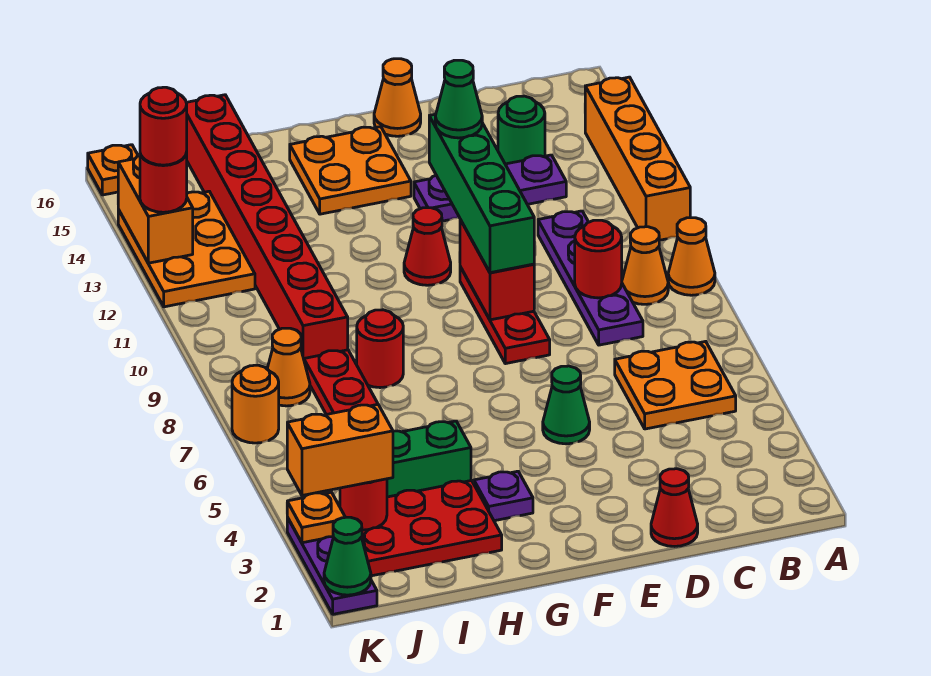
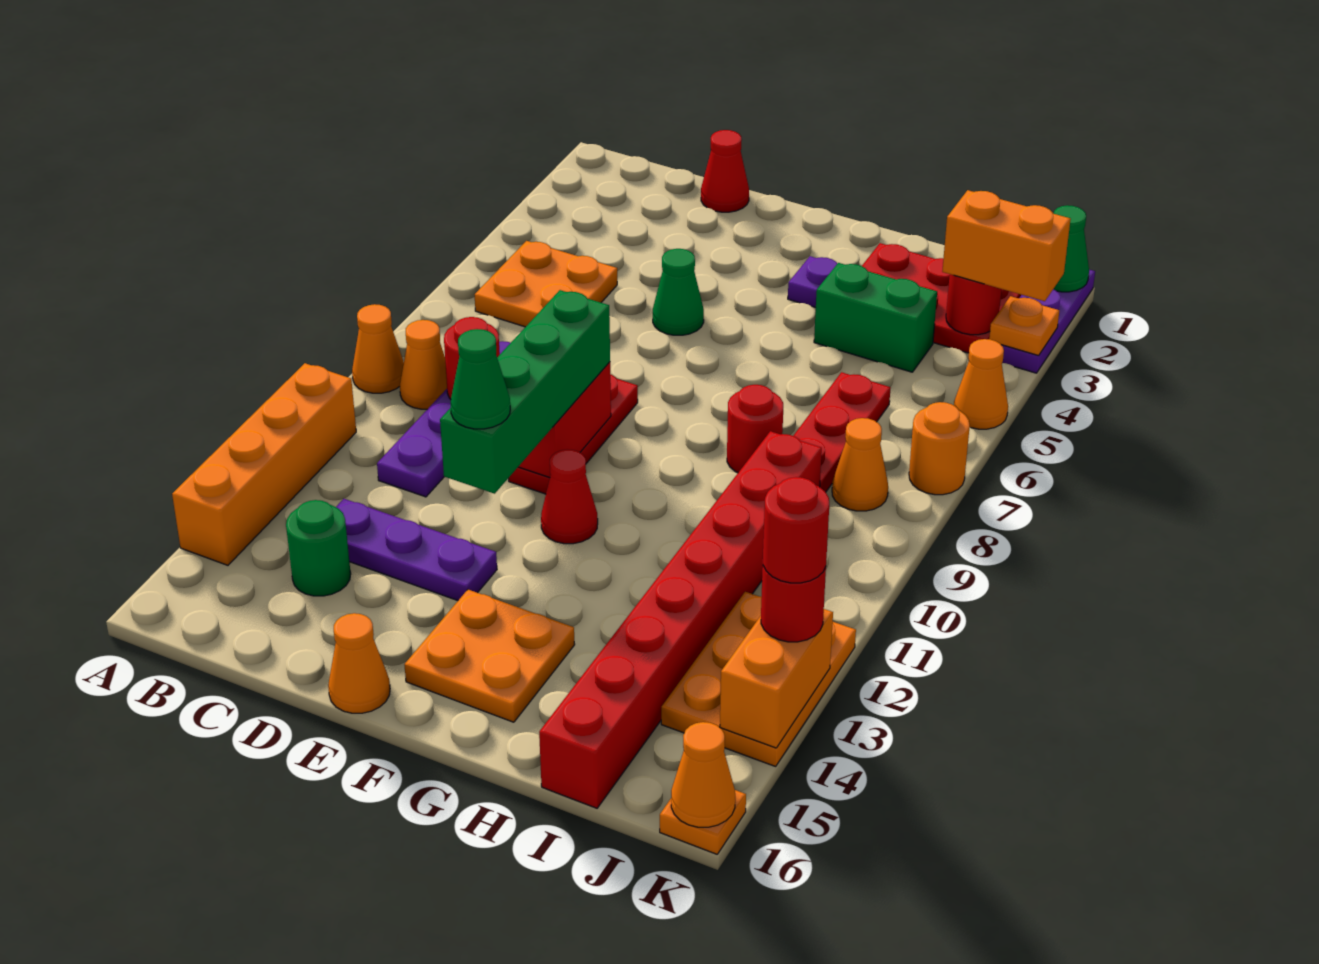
none -> orange 1x1 cone [954,339,1008,429]
none -> orange 1x1 cone [671,722,735,827]

